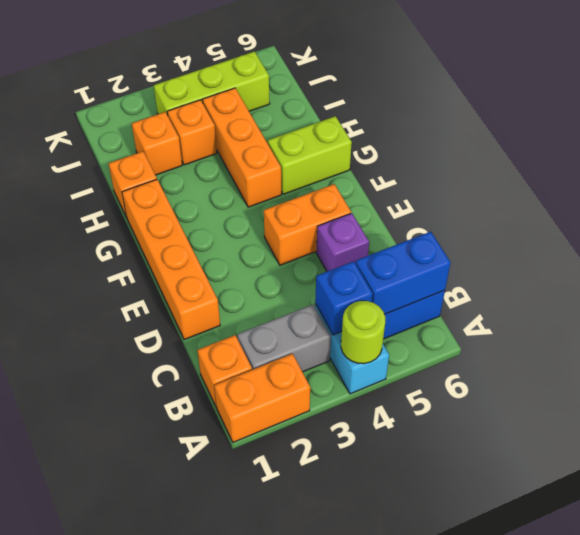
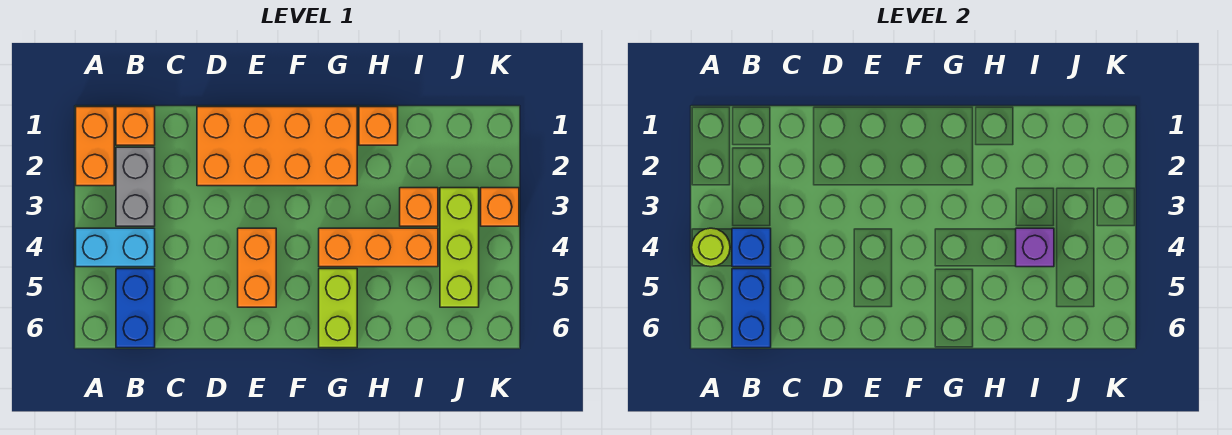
orange 1x4 brick [122,179,220,340] -> orange 2x4 brick [197,107,357,186]
purple 1x1 brick [316,213,369,271] -> purple 1x1 brick moved to [1016,228,1054,267]
orange 1x1 brick [132,112,182,175] -> orange 1x1 brick moved to [481,188,519,226]

